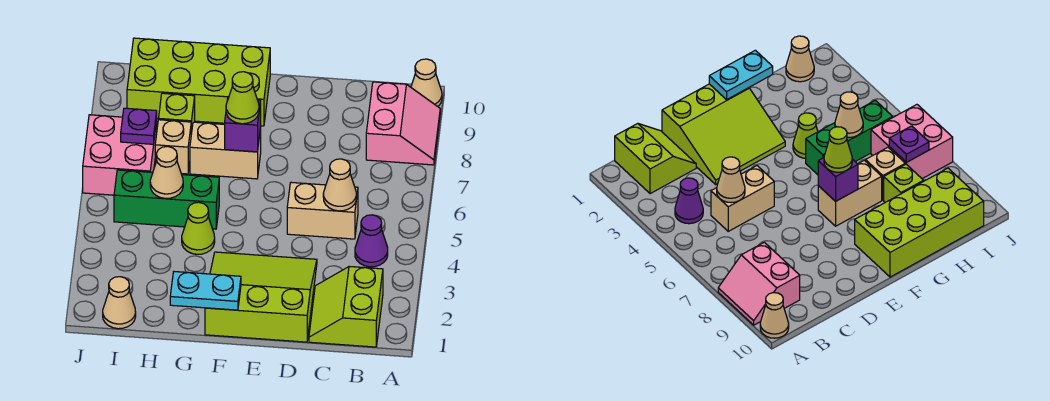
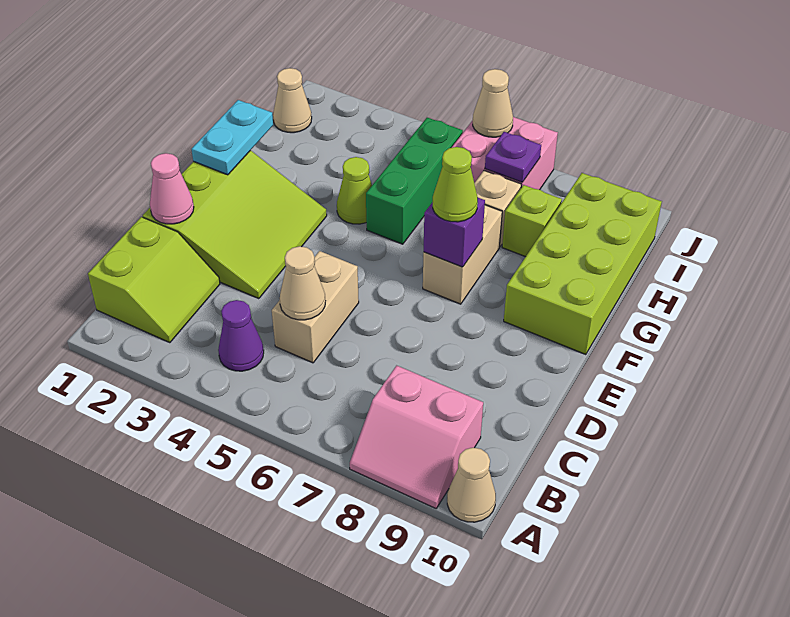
lime 2x2 slope [309,266,383,347] -> lime 2x2 slope turned to [88,217,220,343]
none -> pink 1x1 cone [150,153,194,224]
tan 1x1 cone [150,146,183,198] -> tan 1x1 cone moved to [473,69,513,137]

